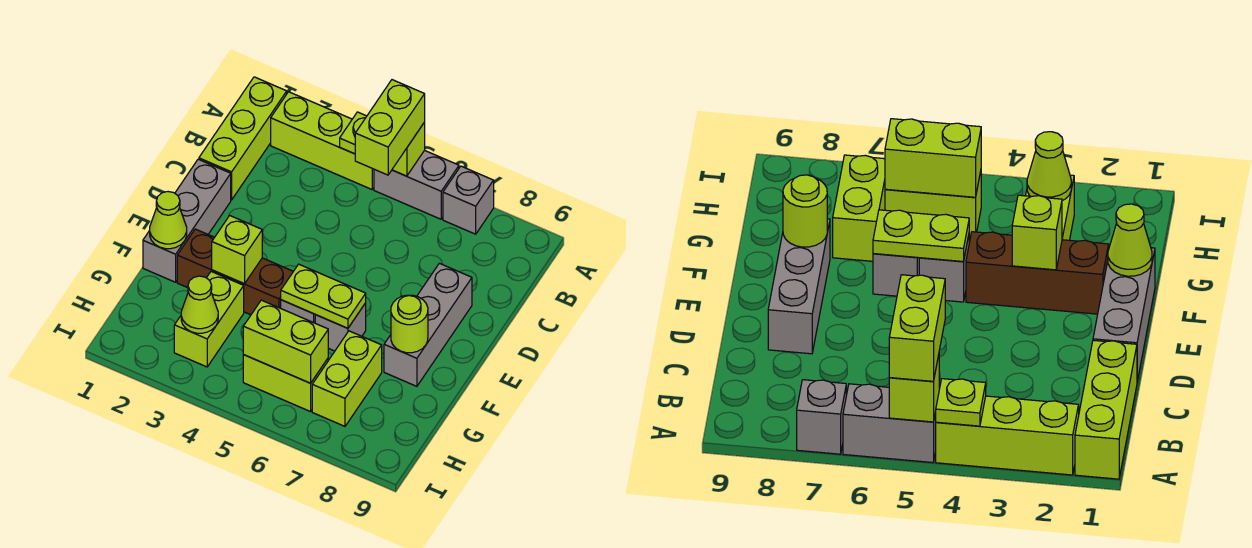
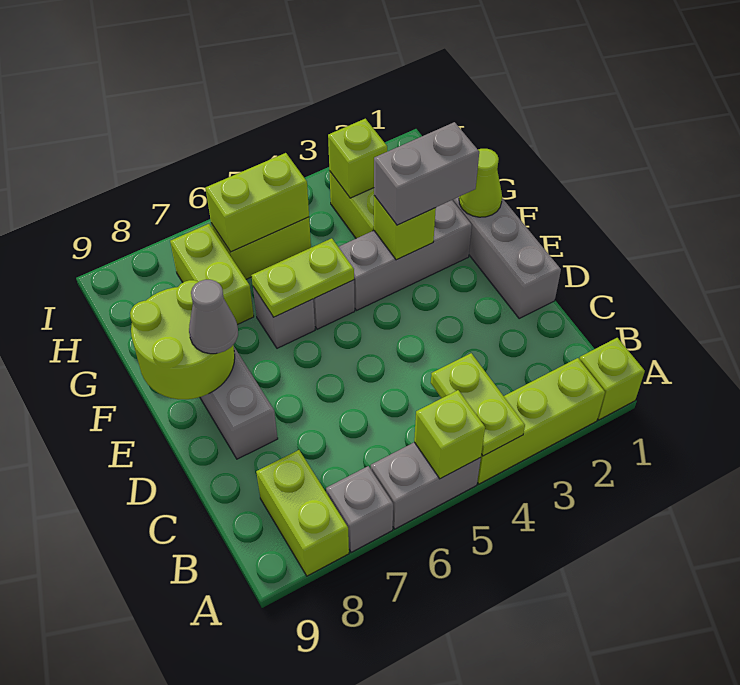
lime 1x3 brick [199,77,287,200] -> lime 1x1 brick [579,338,645,420]
lime 1x1 plate [340,112,367,154] -> lime 1x2 plate [431,353,525,456]
lime 1x2 brick [355,80,425,175] -> lime 1x2 brick moved to [256,450,349,576]
none -> grey 1x1 cone [189,280,238,354]
brown 1x3 brick [177,229,293,315] -> grey 1x3 brick [339,200,472,310]
none -> grey 1x2 brick [374,122,479,225]
lime 1x1 round brick [391,295,428,353] -> lime 2x2 round brick [130,280,235,399]
lime 1x1 cone [181,276,218,333] -> lime 1x1 brick [328,119,387,198]

